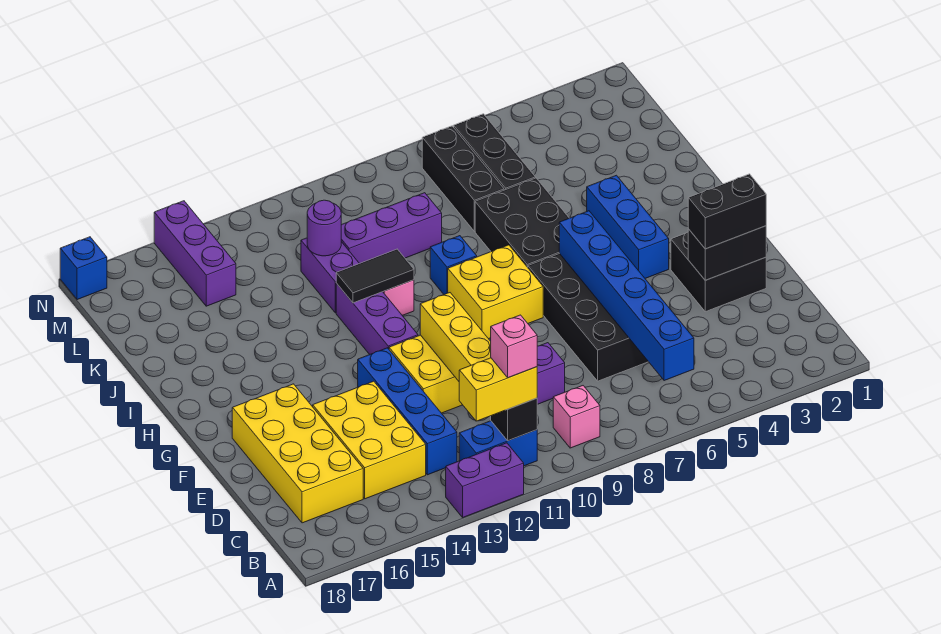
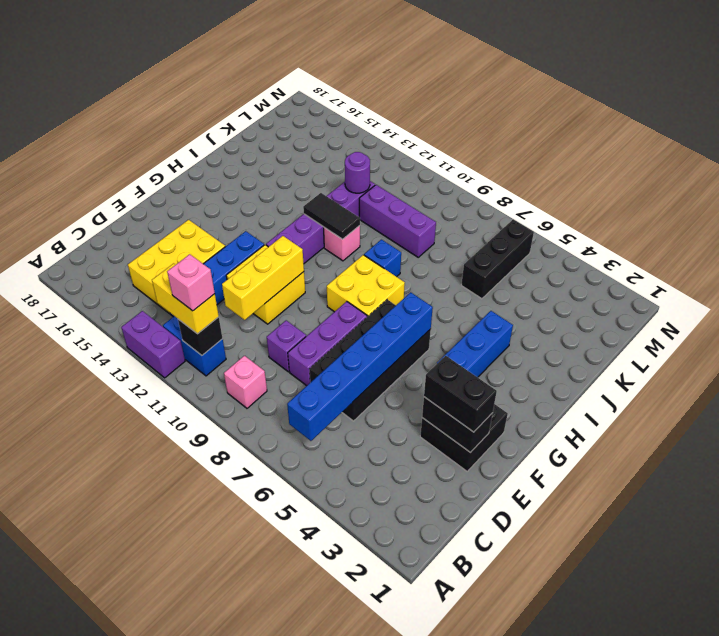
yellow 2x4 brick [232,384,363,523] -> none
black 2x3 brick [475,178,569,267] -> none
black 1x3 brick [422,126,504,231] -> none
purple 1x3 brick [154,201,236,306] -> purple 1x3 brick moved to [288,301,367,386]
blue 1x1 brick [60,237,107,300] -> none

